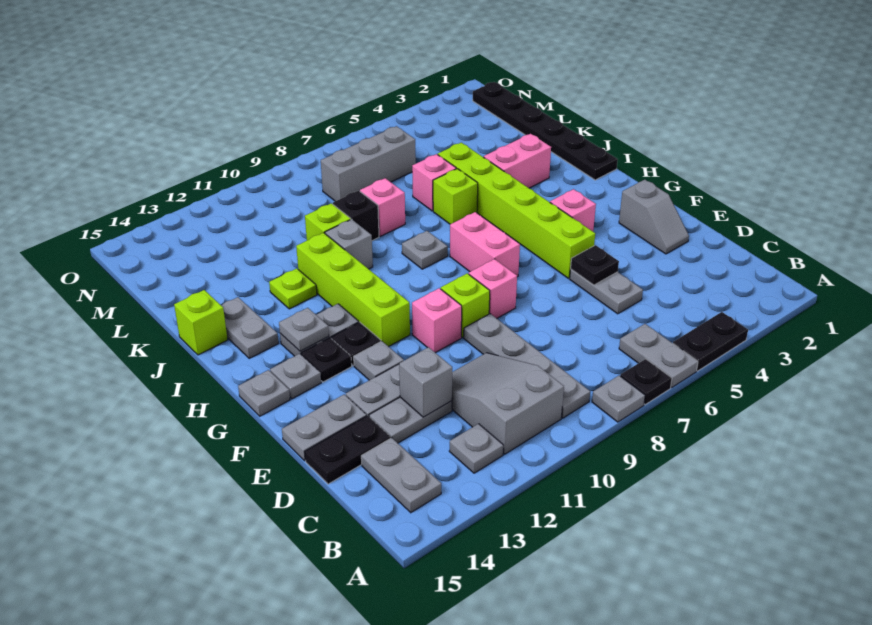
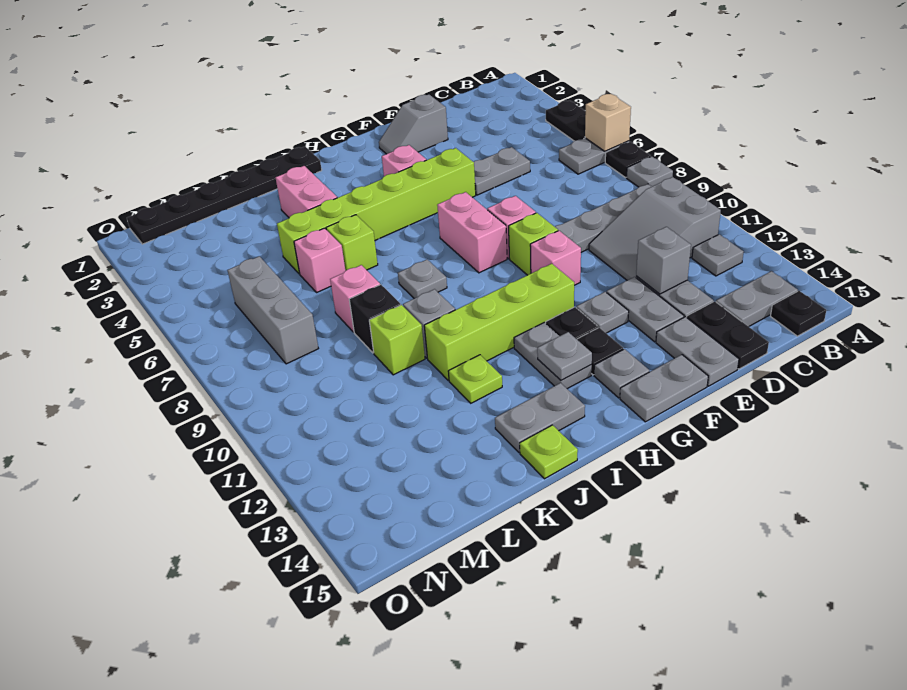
none -> tan 1x1 brick [585,94,631,151]
grey 1x2 slope [619,180,689,254] -> grey 1x2 slope turned to [379,94,448,154]
black 1x1 plate [571,245,619,285] -> black 1x1 plate moved to [771,291,827,336]
pink 1x2 brick [450,212,520,277] -> pink 1x2 brick turned to [437,192,507,273]
grey 1x1 plate [238,370,290,416] -> grey 1x2 plate [620,355,708,422]
lime 1x1 brick [174,290,228,355] -> lime 1x1 plate [520,425,578,479]

